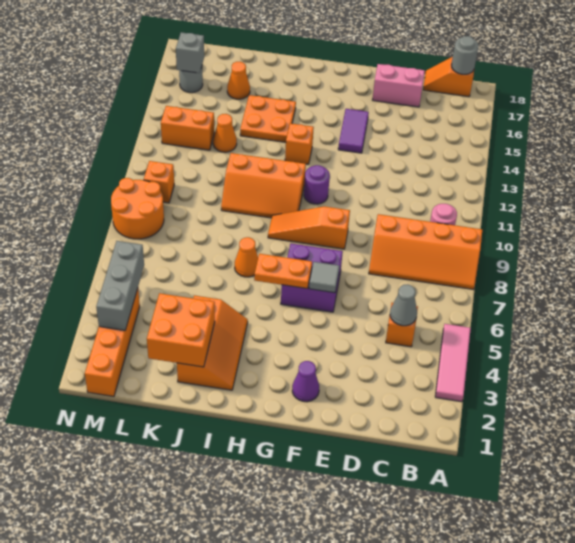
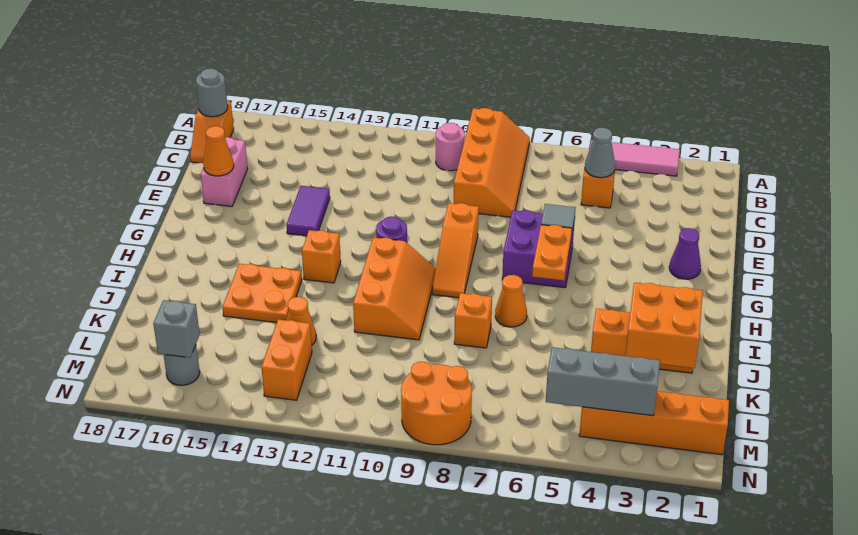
purple 1x2 tile [338,109,369,153] -> purple 1x2 tile turned to [287,186,330,236]
orange 1x1 cone [227,62,250,99] -> orange 1x1 cone moved to [203,126,234,176]
orange 1x1 brick [144,161,174,203] -> orange 1x1 brick moved to [454,293,492,348]

